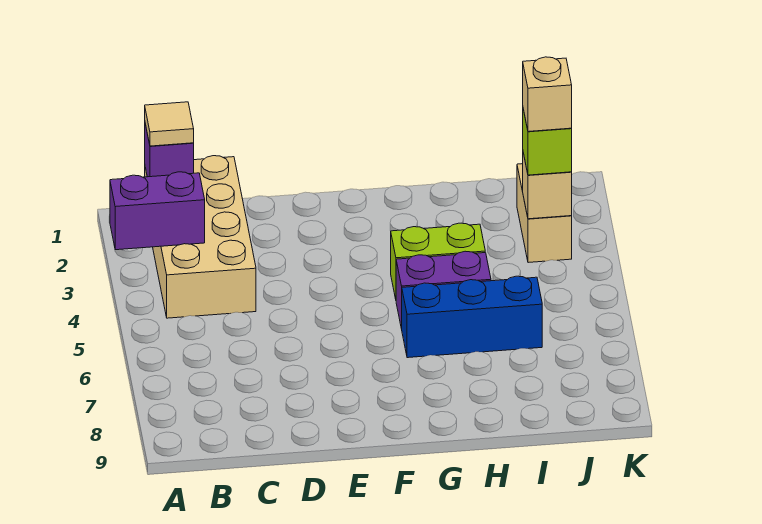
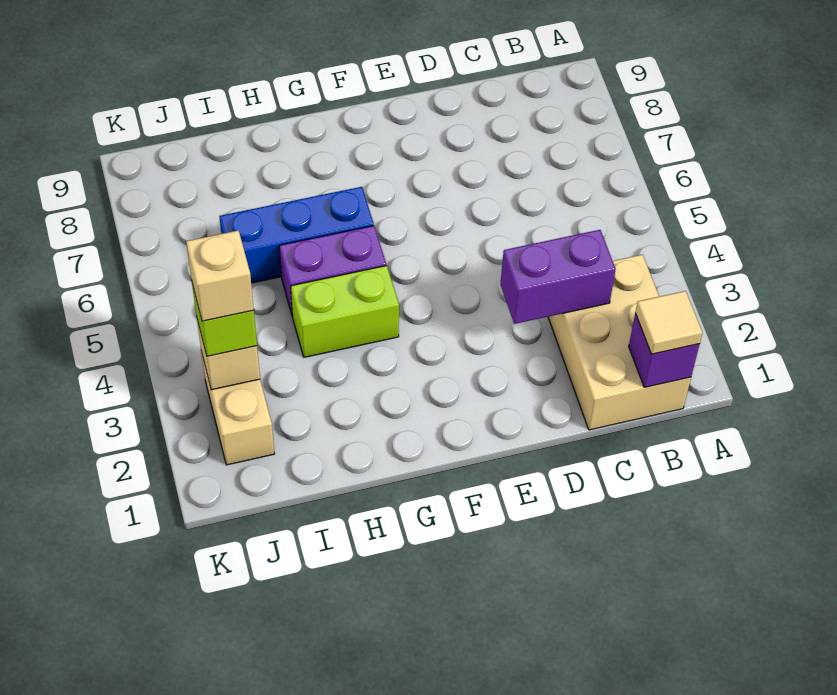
purple 1x2 brick [110,172,205,250] -> purple 1x2 brick moved to [500,230,616,324]
tan 2x4 brick [145,156,256,318] -> tan 2x3 brick [548,255,691,430]

